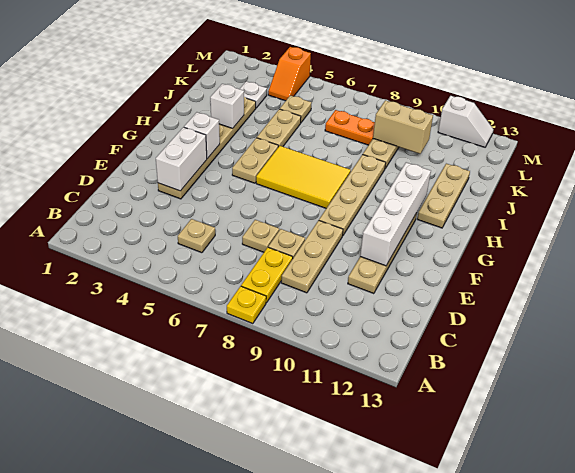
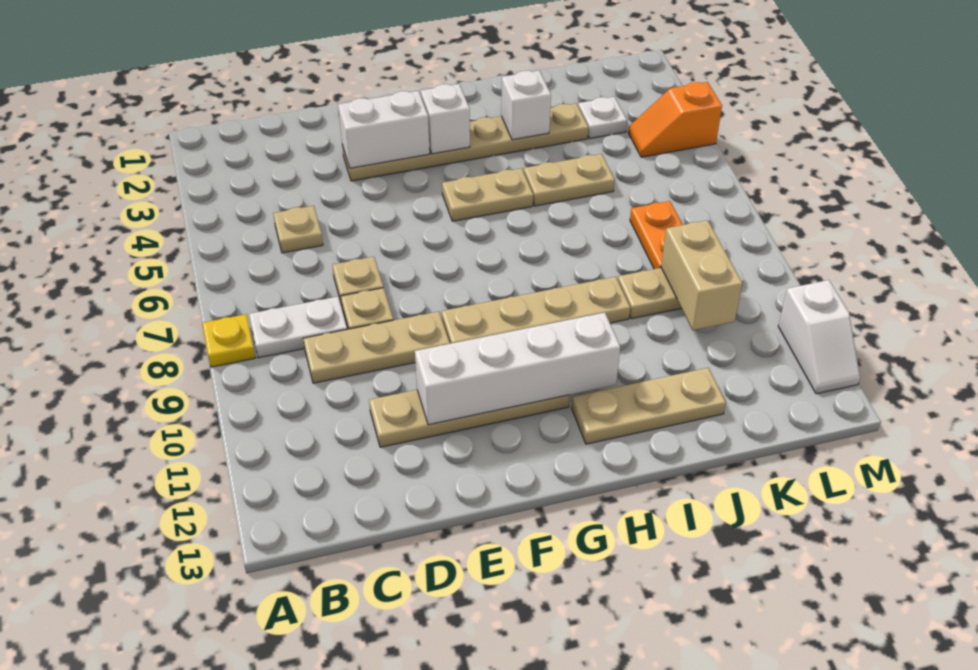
yellow 1x2 plate [241,247,293,303] -> white 1x2 plate [249,297,347,358]
yellow 2x3 tile [256,146,351,208] -> none
tan 1x1 plate [280,95,312,122] -> none

